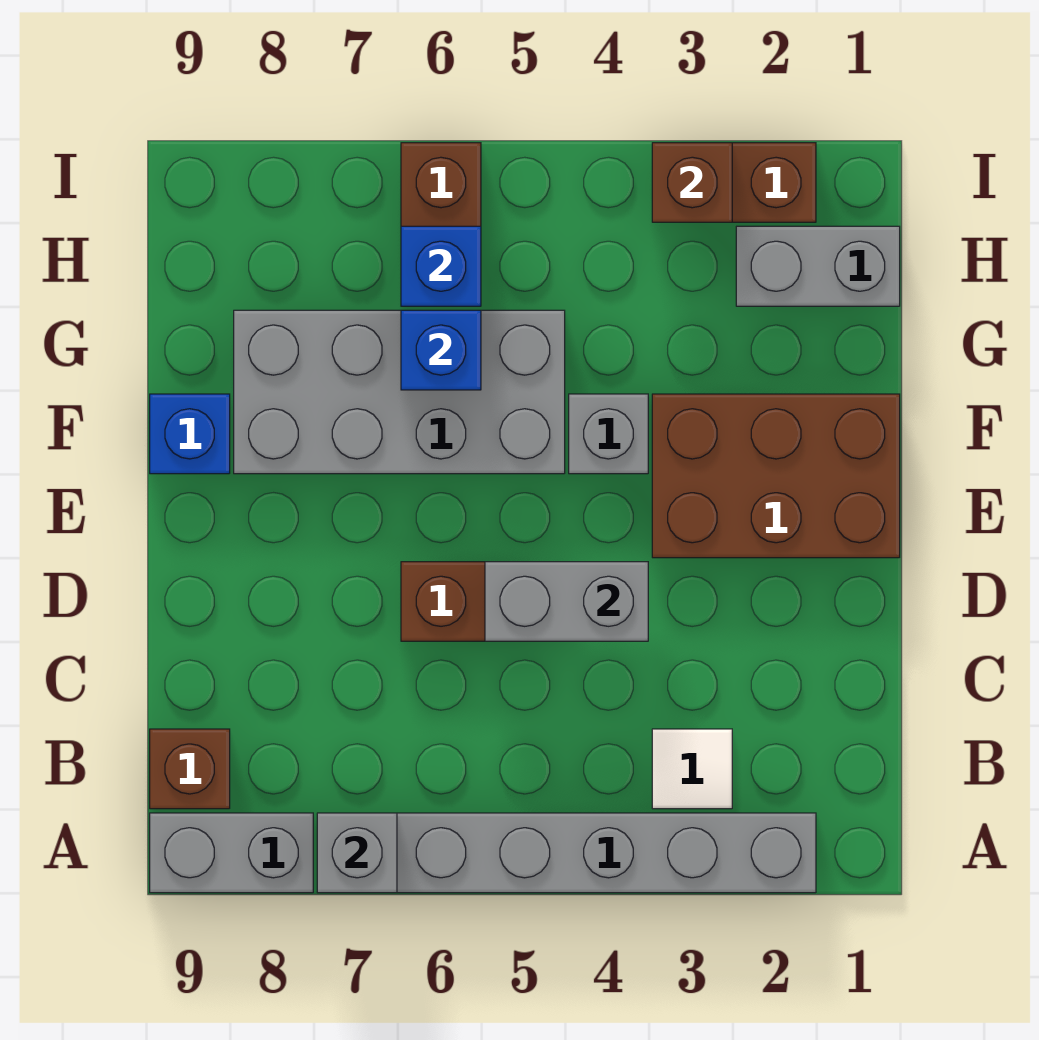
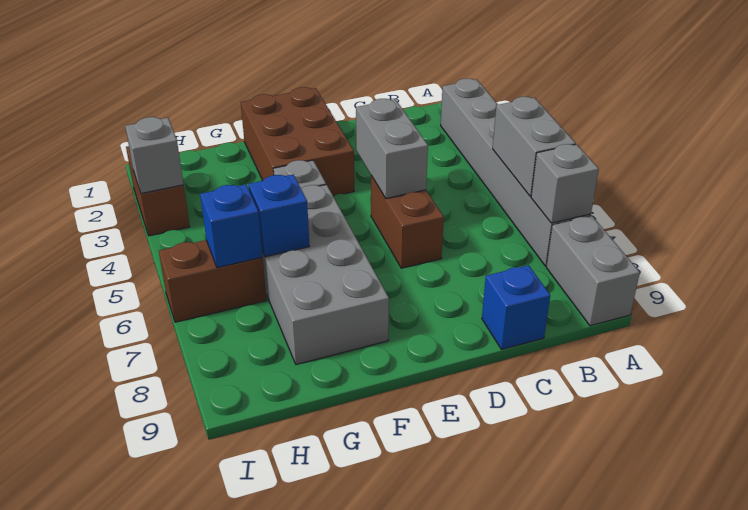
white 1x1 tile [652,729,732,809] -> none
brown 1x1 brick [150,729,230,809] -> none
blue 1x1 brick [150,394,230,474] -> blue 1x1 brick moved to [482,265,550,350]
grey 1x2 brick [736,226,900,306] -> grey 1x2 brick moved to [493,97,576,196]
brown 1x1 brick [652,143,732,222] -> grey 1x1 brick [125,117,184,193]

